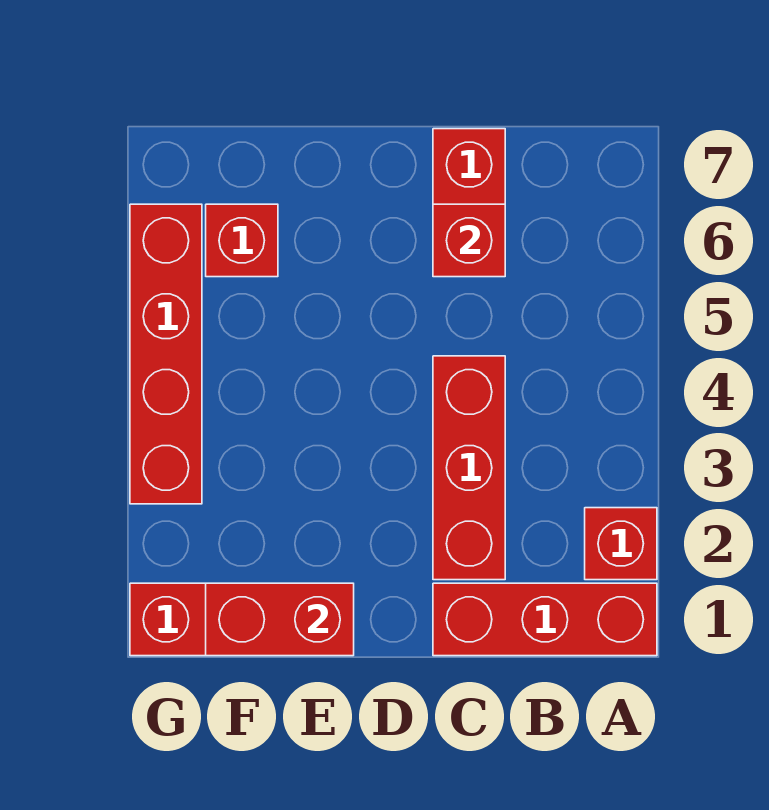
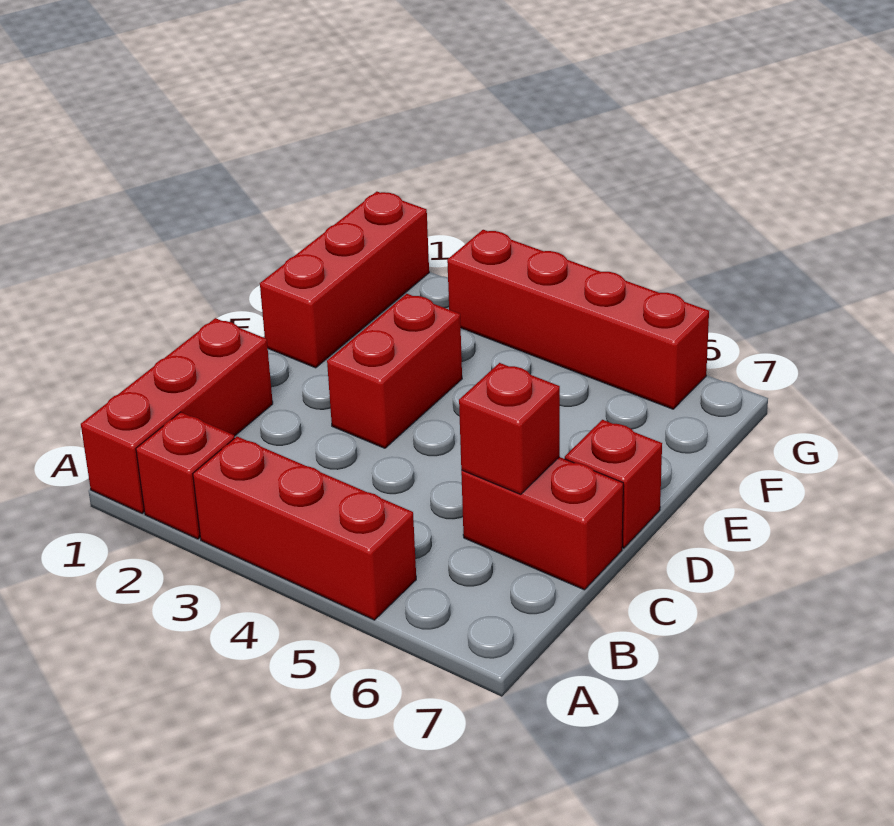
red 1x3 brick [433,356,505,580] -> red 1x3 brick moved to [193,437,416,620]
red 1x2 brick [206,583,354,656] -> red 1x2 brick moved to [327,294,462,448]
red 1x1 brick [206,204,278,277] -> red 1x1 brick moved to [565,420,662,548]

